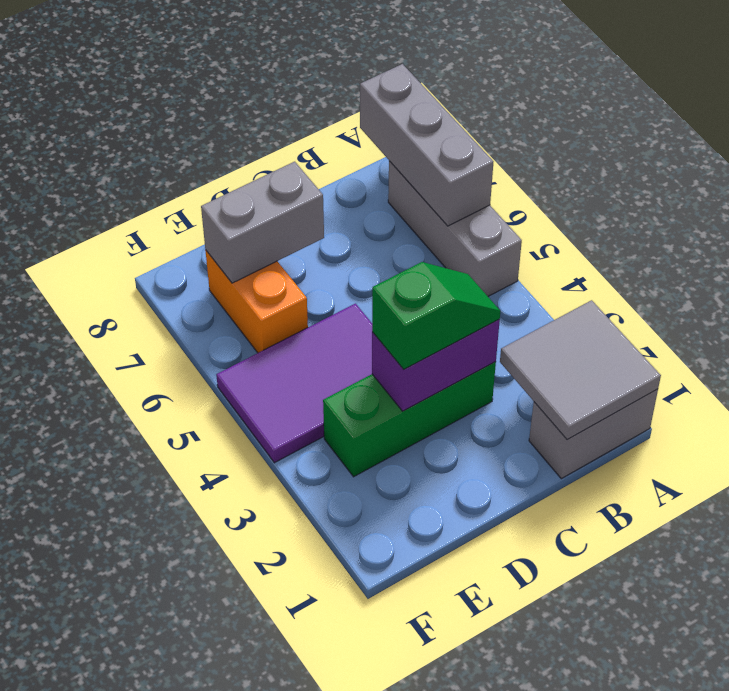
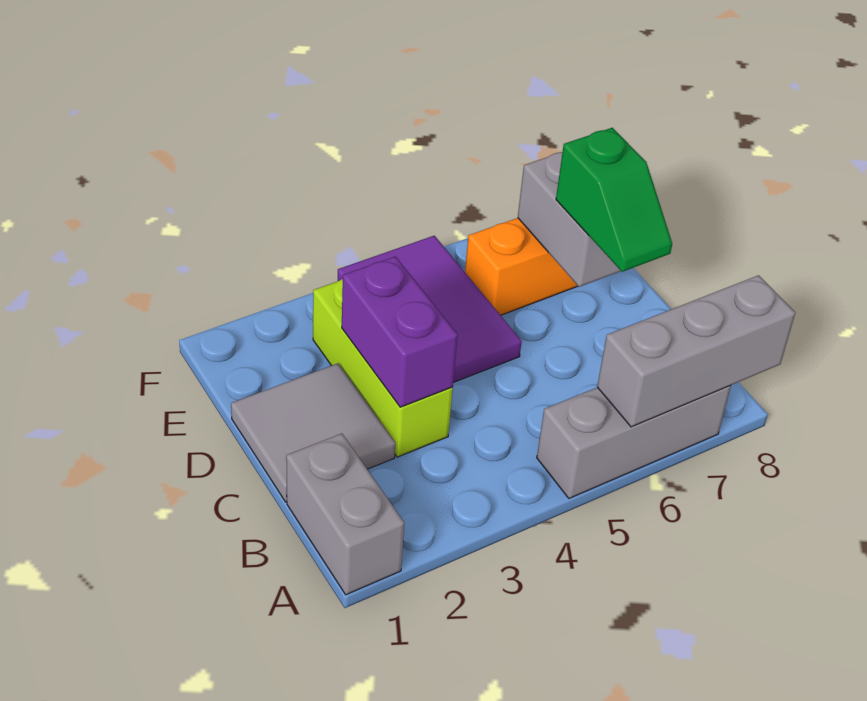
grey 2x2 tile [500,300,661,440] -> grey 2x2 tile moved to [231,363,395,502]
green 1x3 brick [323,362,496,477] -> lime 1x3 brick [313,279,453,457]
green 1x2 slope [372,262,500,369] -> green 1x2 slope moved to [556,128,672,272]

